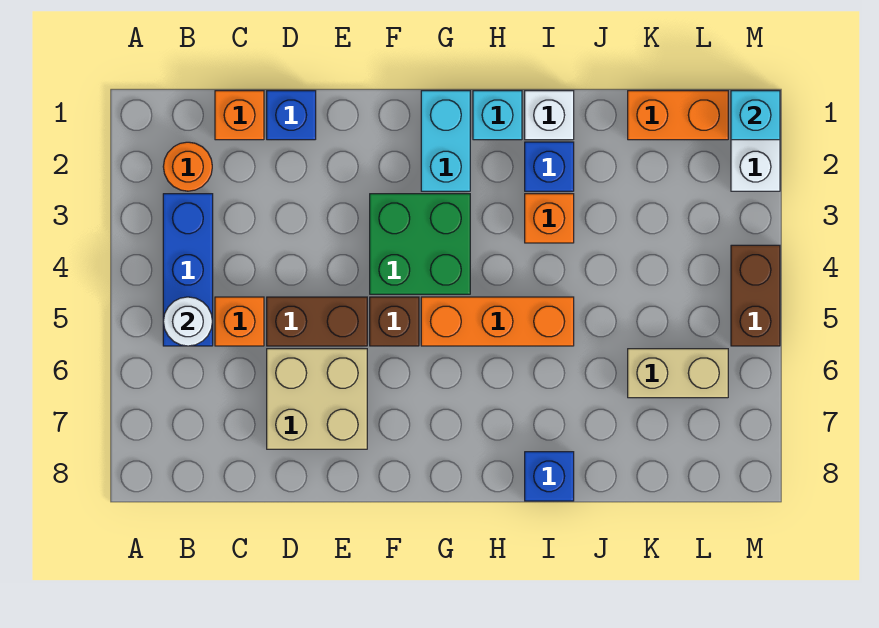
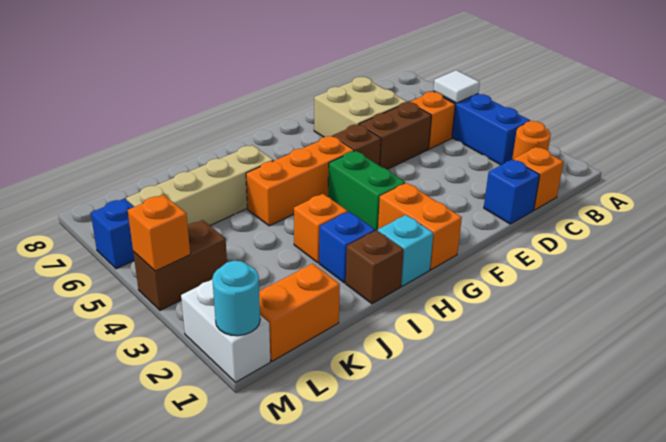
white 1x1 round brick [163,297,213,346] -> white 1x1 tile [434,70,480,103]
green 2x2 brick [370,194,470,294] -> green 1x2 brick [328,151,405,231]
cyan 1x2 brick [421,91,470,191] -> orange 1x2 brick [378,183,462,270]
white 1x1 brick [525,91,574,140] -> brown 1x1 brick [346,230,404,304]
blue 1x1 brick [525,452,574,501] -> blue 1x1 brick moved to [91,199,134,269]
tan 1x2 brick [628,349,728,398] -> tan 1x4 brick [126,145,274,225]
cyan 1x1 brick [731,91,780,140] -> cyan 1x1 round brick [212,261,260,336]
brown 1x2 brick [731,245,780,346] -> brown 1x2 brick turned to [133,220,227,310]
none -> orange 1x1 brick [128,195,190,271]

